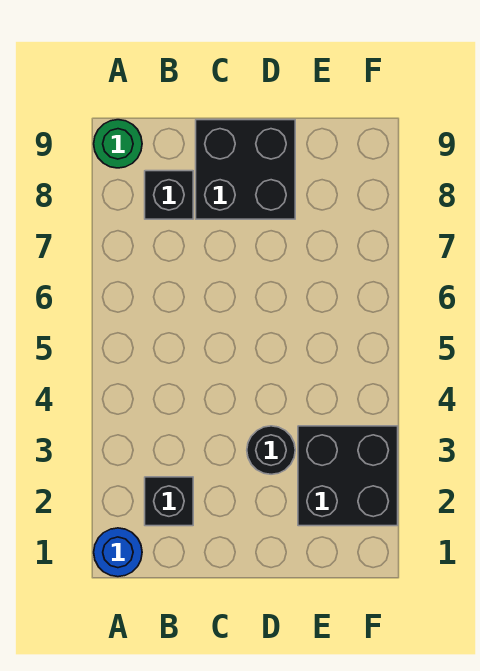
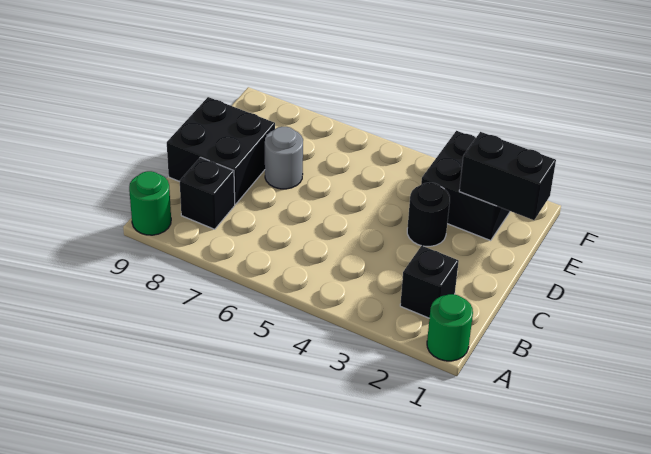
blue 1x1 round brick [94,528,142,577] -> green 1x1 round brick [427,294,473,361]
none -> grey 1x1 round brick [265,127,303,189]
none -> black 1x2 brick [459,132,556,220]

